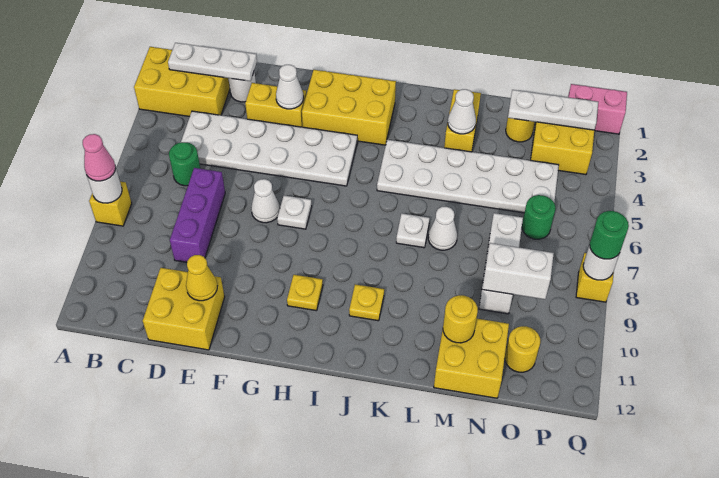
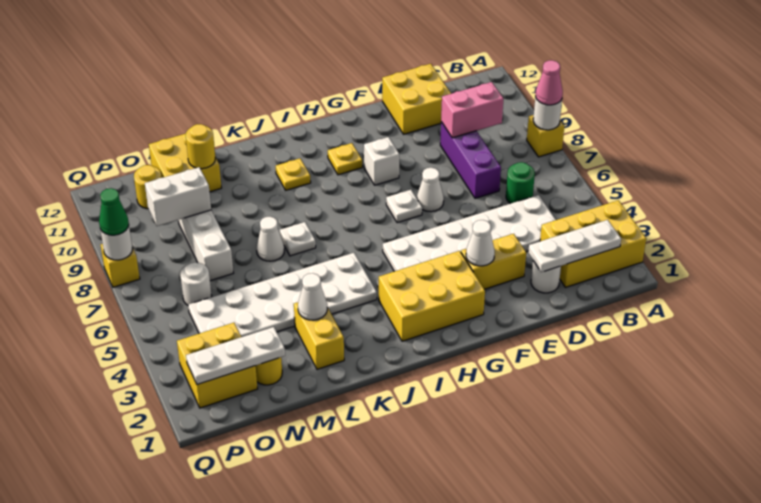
yellow 1x1 cone [186,255,217,301] -> none
none -> white 1x1 brick [364,137,399,185]
green 1x1 round brick [522,195,555,239] -> white 1x1 round brick [180,262,212,305]
pink 1x2 brick [568,84,627,134] -> pink 1x2 brick moved to [441,82,504,138]
green 1x1 round brick [590,211,629,259] -> green 1x1 cone [99,188,129,235]

